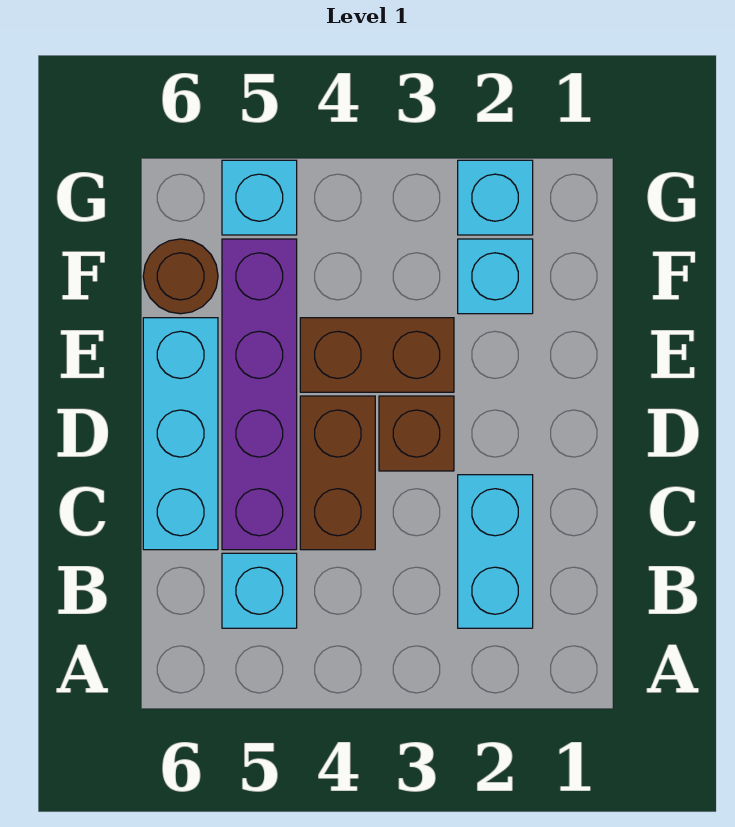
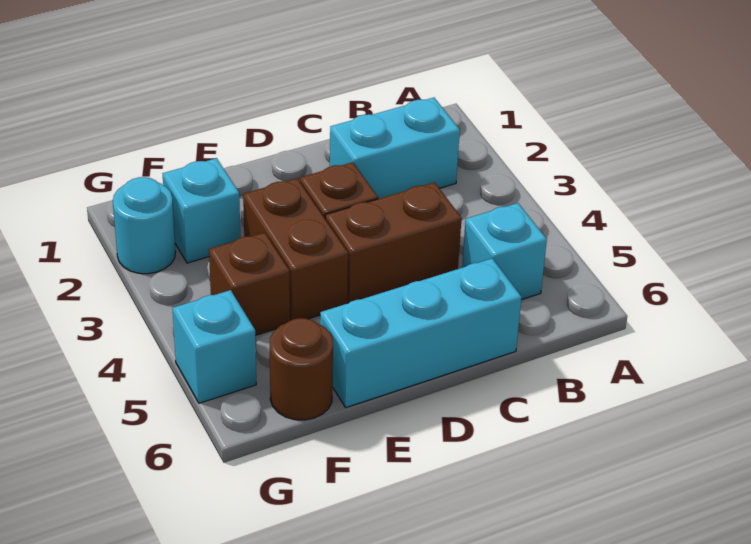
purple 1x4 brick [222,239,297,550] -> none
none -> brown 1x1 brick [209,233,290,335]
cyan 1x1 brick [458,160,533,235] -> cyan 1x1 round brick [113,177,176,274]

